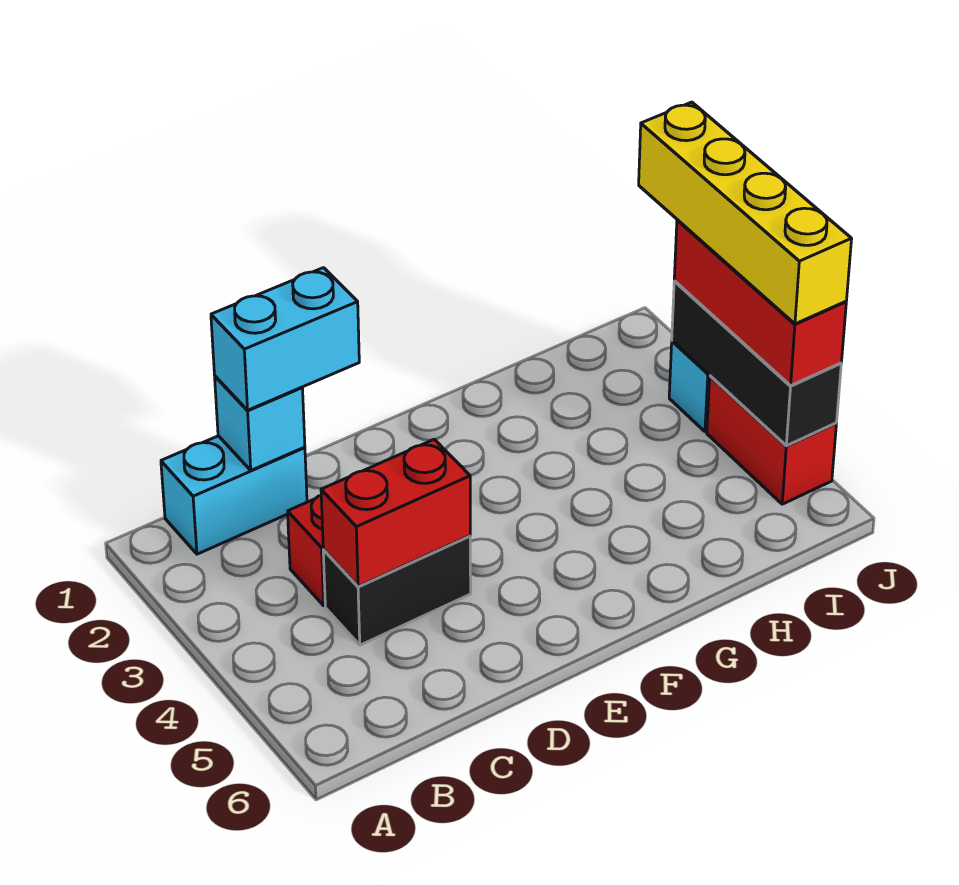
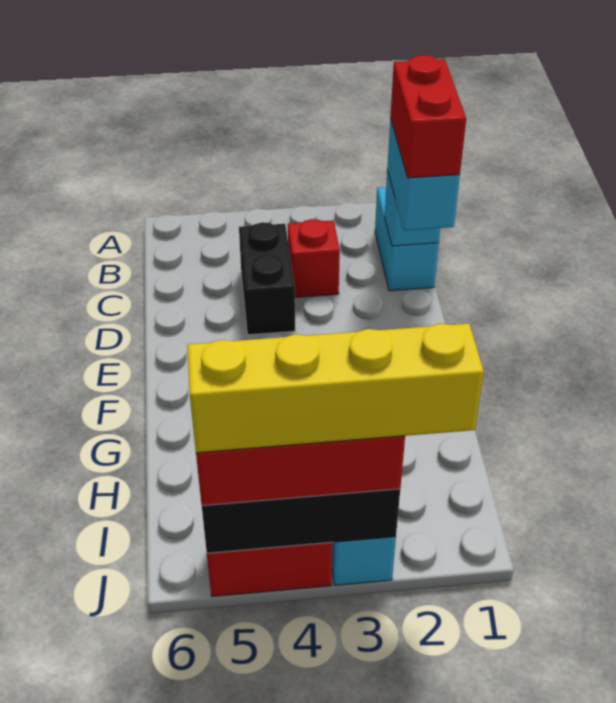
red 1x2 brick [321,439,470,587] -> red 1x2 brick moved to [390,55,466,178]

